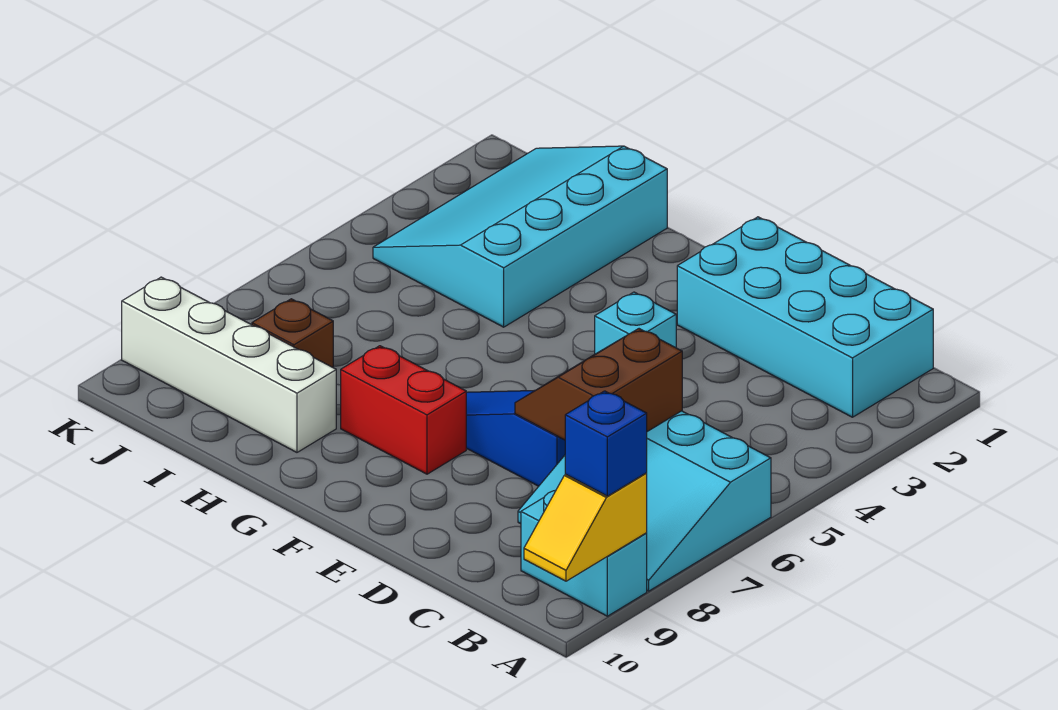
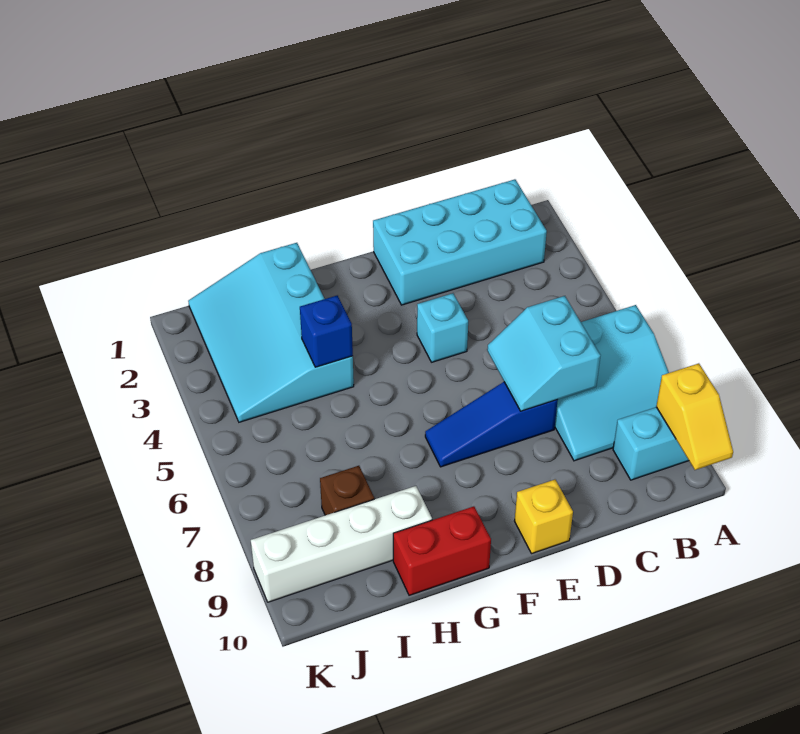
blue 1x1 brick [565,391,647,496] -> blue 1x1 brick moved to [300,296,353,367]
brown 2x2 slope [515,329,682,440] -> cyan 2x2 slope [487,296,601,411]
none -> yellow 1x1 brick [515,480,573,554]
red 1x2 brick [341,346,466,474] -> red 1x2 brick moved to [393,506,491,595]

